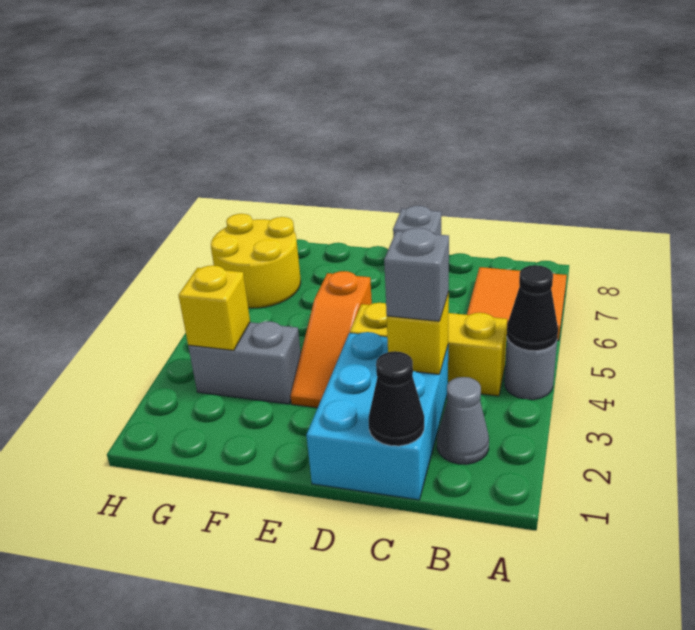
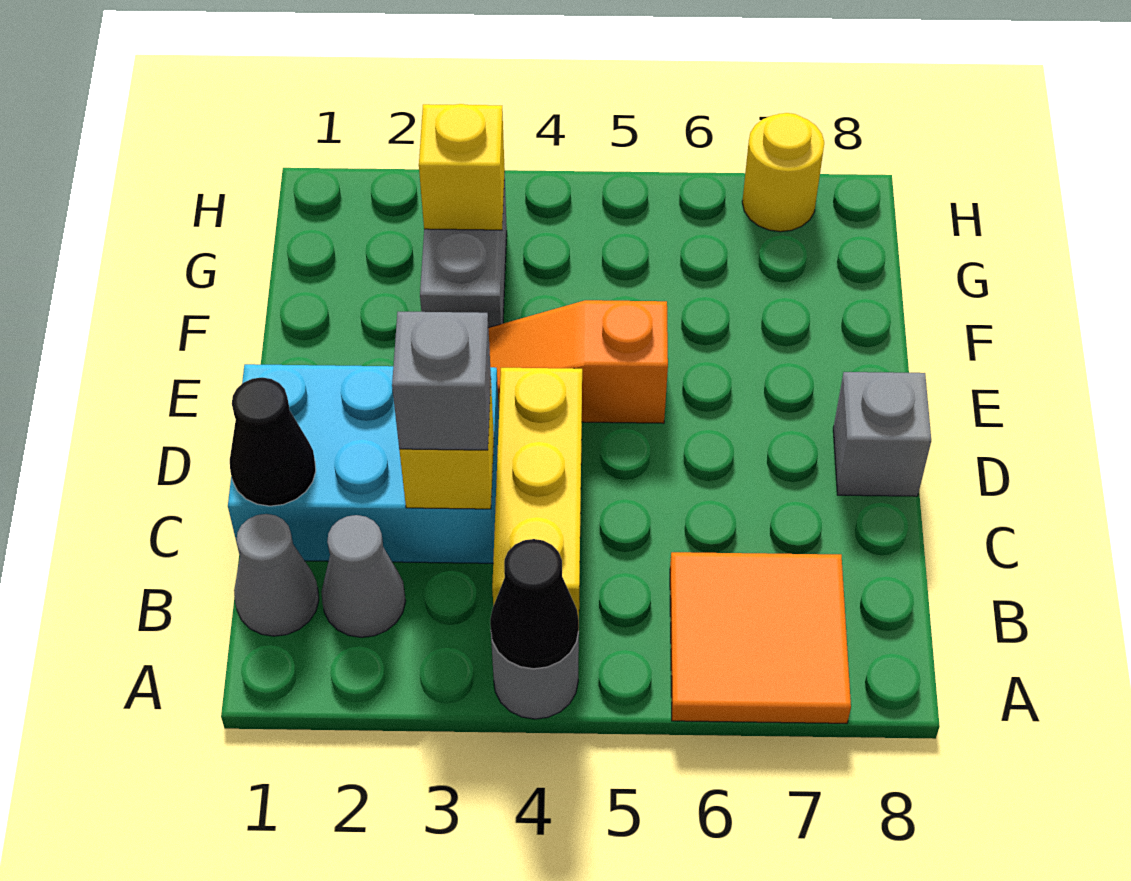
none -> grey 1x1 cone [234,514,319,636]
yellow 2x2 round brick [211,214,301,308] -> yellow 1x1 round brick [742,113,824,232]

